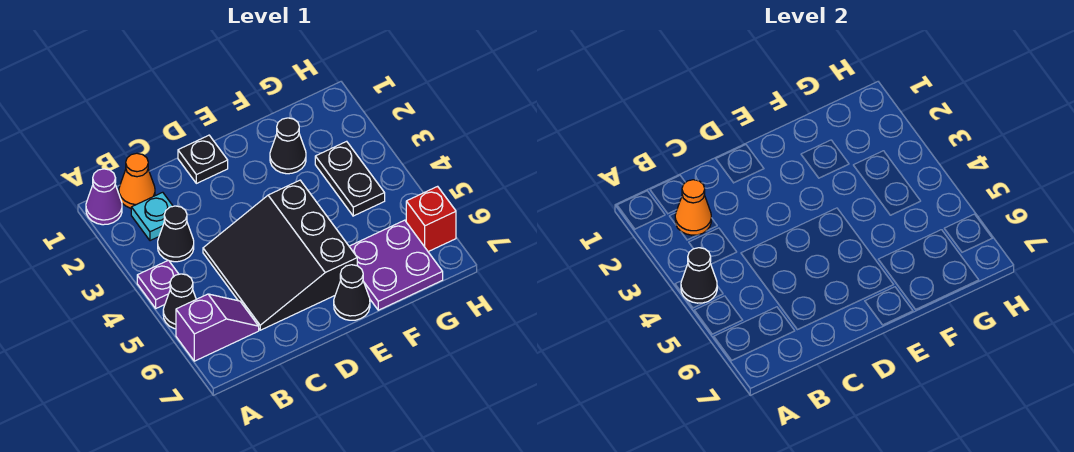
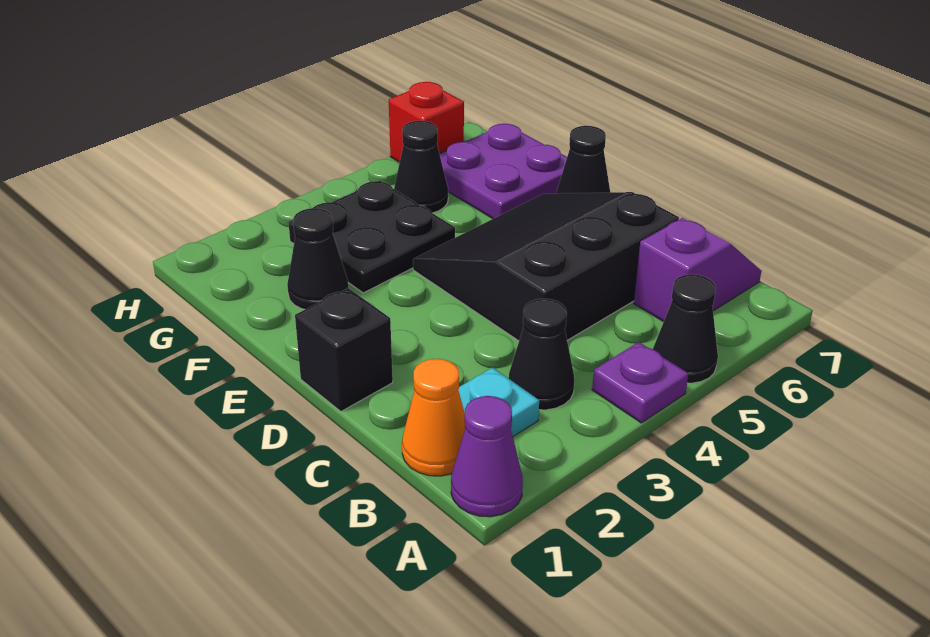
black 1x1 cone [681,248,717,303] -> black 1x1 cone moved to [394,121,448,213]
purple 1x2 slope [176,294,259,361] -> purple 1x2 slope turned to [634,218,761,322]
orange 1x1 cone [675,180,711,235] -> none
black 3x3 slope [203,180,357,330] -> black 3x3 slope turned to [413,192,679,341]
black 1x1 plate [178,135,228,183] -> black 1x1 brick [295,288,393,411]
black 1x2 plate [315,141,385,216] -> black 2x2 plate [288,181,455,293]

